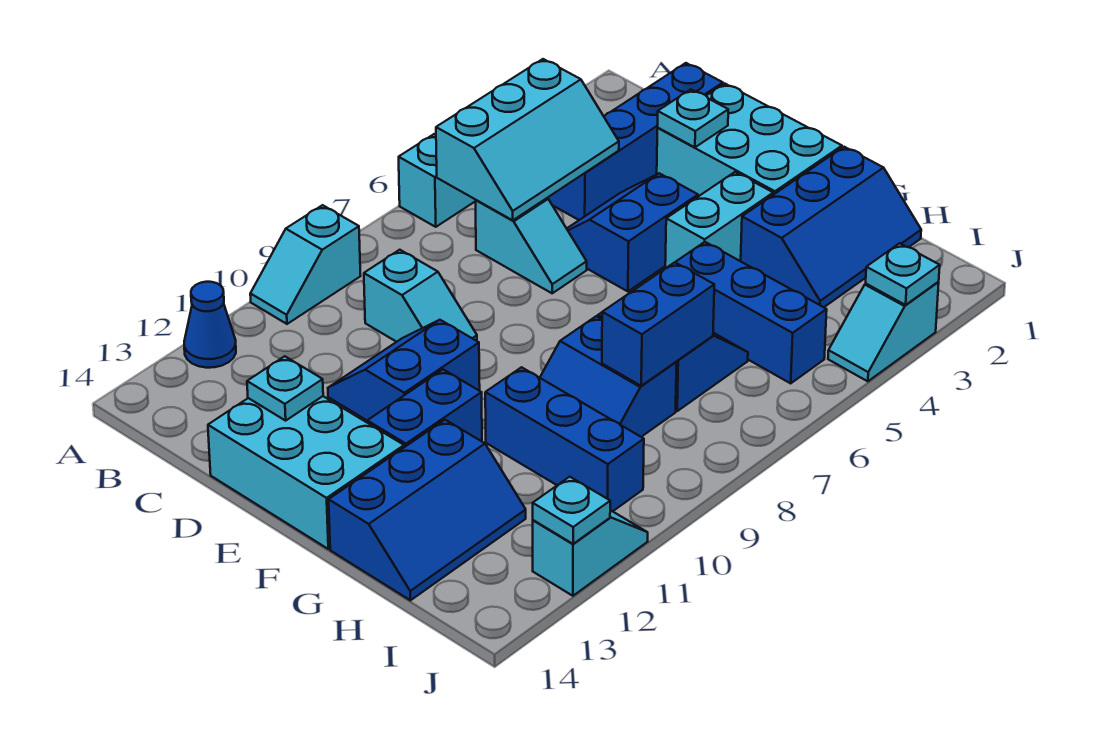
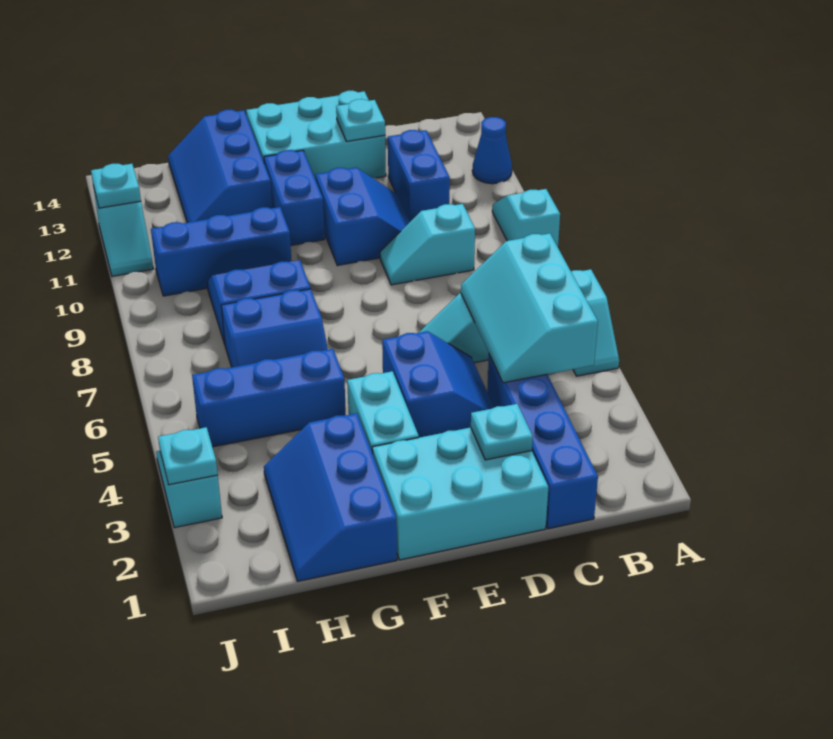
blue 1x2 brick [602,262,714,386] -> blue 1x2 brick moved to [388,130,450,222]

